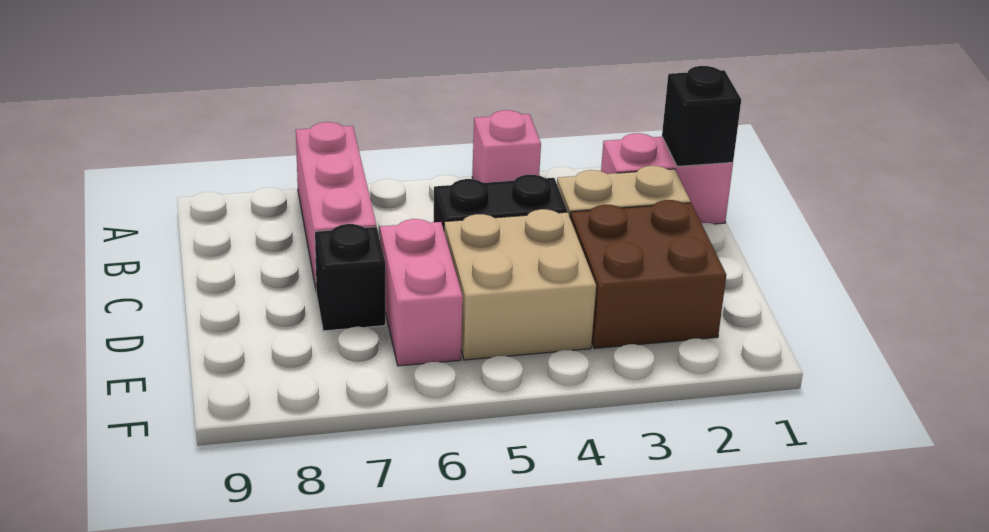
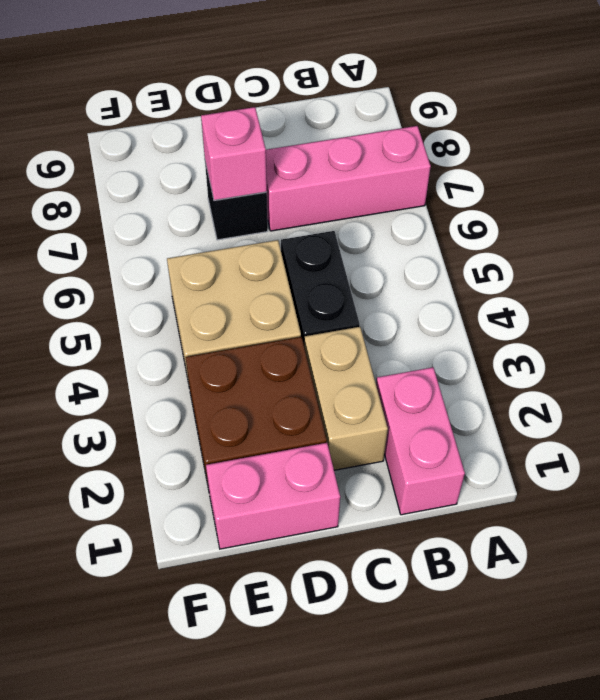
pink 1x1 brick [472,110,541,183] -> pink 1x1 brick moved to [201,107,267,200]
black 1x1 brick [662,66,741,166] -> none
pink 1x2 brick [380,219,463,366] -> pink 1x2 brick moved to [206,443,340,549]

